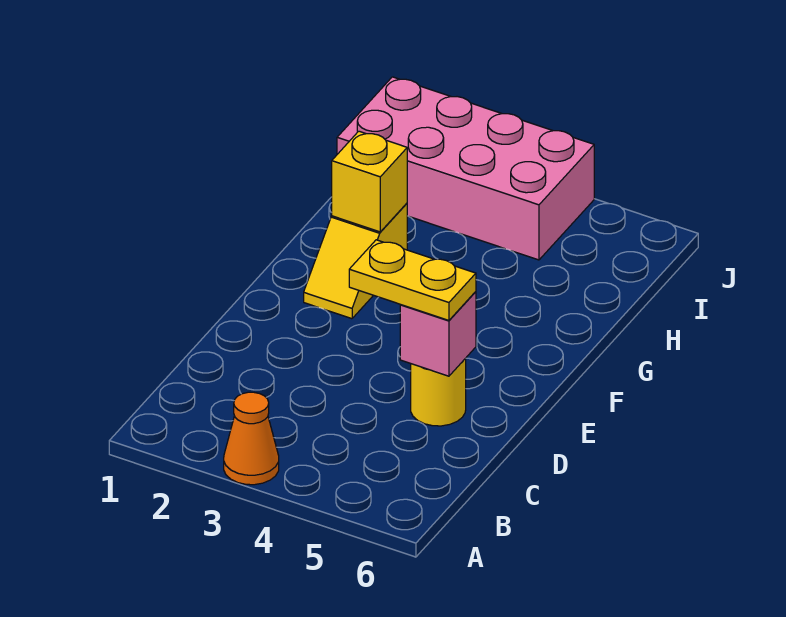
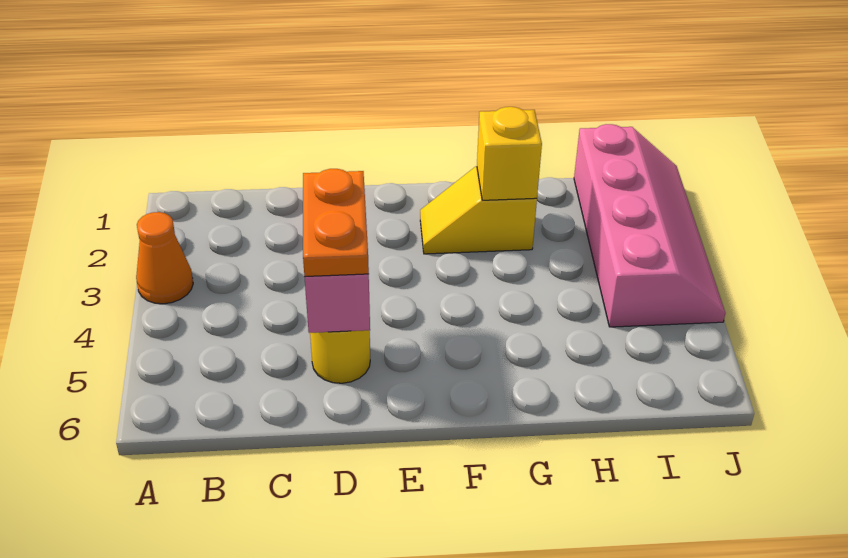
yellow 1x2 plate [349,240,476,320] -> orange 1x2 plate [303,169,369,277]
pink 2x4 brick [337,77,594,260] -> pink 2x4 slope [574,124,725,327]

